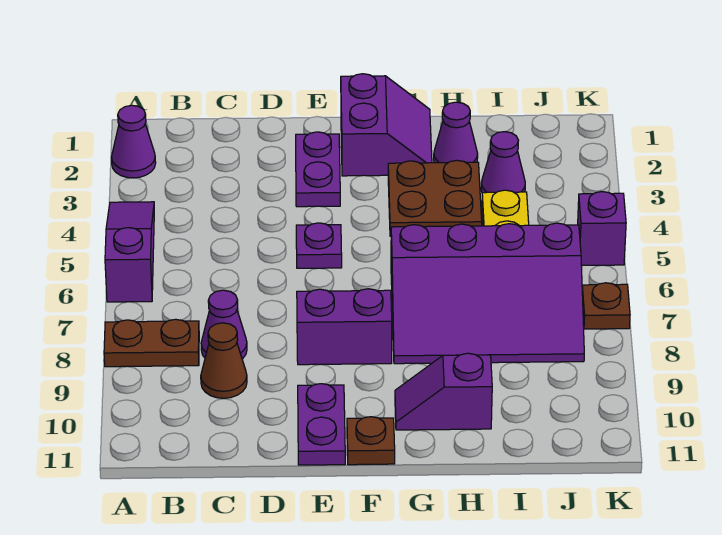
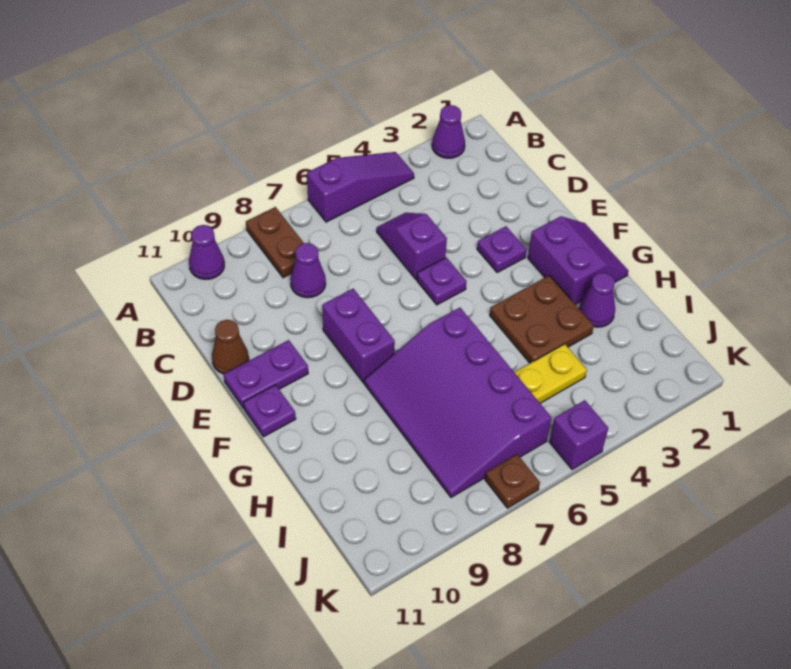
brown 1x1 cone [201,323,247,398] -> brown 1x1 cone moved to [212,320,249,374]
purple 1x2 plate [296,132,340,207] -> purple 1x1 plate [477,226,526,272]
purple 2x2 slope [341,74,432,176] -> purple 2x2 slope turned to [528,216,628,304]
brown 1x1 plate [347,417,395,465] -> purple 1x1 plate [244,385,296,437]
purple 1x2 slope [395,353,492,430] -> purple 1x2 slope moved to [377,213,447,280]
purple 1x1 cone [481,132,525,193] -> purple 1x1 cone moved to [189,225,224,279]

